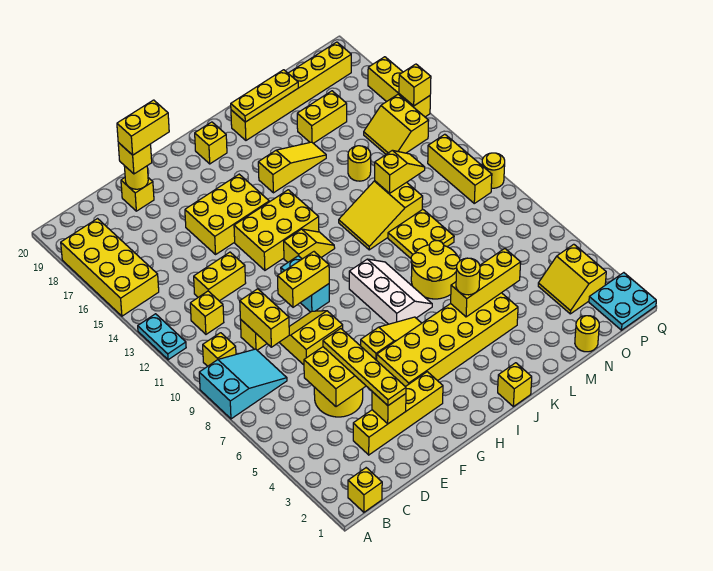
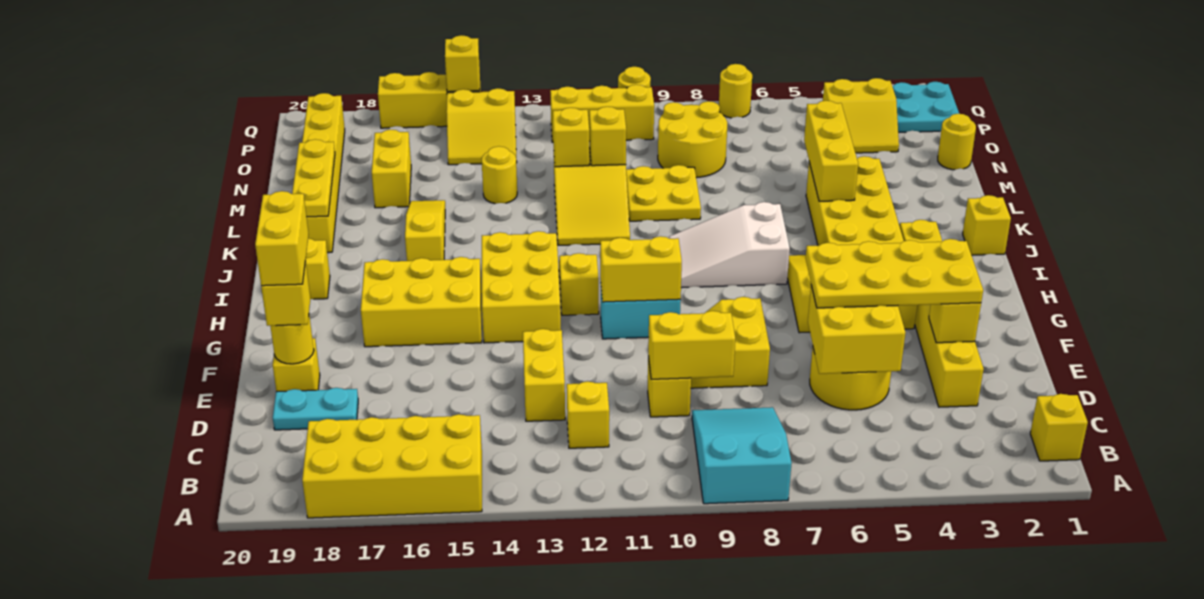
cyan 1x2 plate [138,314,186,360] -> cyan 1x2 plate moved to [273,388,358,430]
yellow 1x1 brick [203,333,236,366] -> yellow 1x1 brick moved to [589,107,626,166]
yellow 1x4 brick [353,372,443,455] -> yellow 1x6 brick [900,220,984,407]
yellow 1x4 plate [323,329,406,405] -> yellow 2x4 plate [806,239,983,308]
yellow 1x2 brick [278,252,329,307] -> yellow 1x2 brick turned to [600,236,682,302]
yellow 2x3 brick [185,174,269,254] -> yellow 2x3 brick turned to [361,257,482,347]
white 2x3 slope [349,259,432,324] -> white 2x3 slope turned to [669,202,790,288]
yellow 1x1 round brick [456,258,480,295] -> yellow 1x1 round brick moved to [719,64,752,118]
yellow 2x2 round brick [411,241,460,299] -> yellow 2x2 round brick moved to [658,101,727,178]

